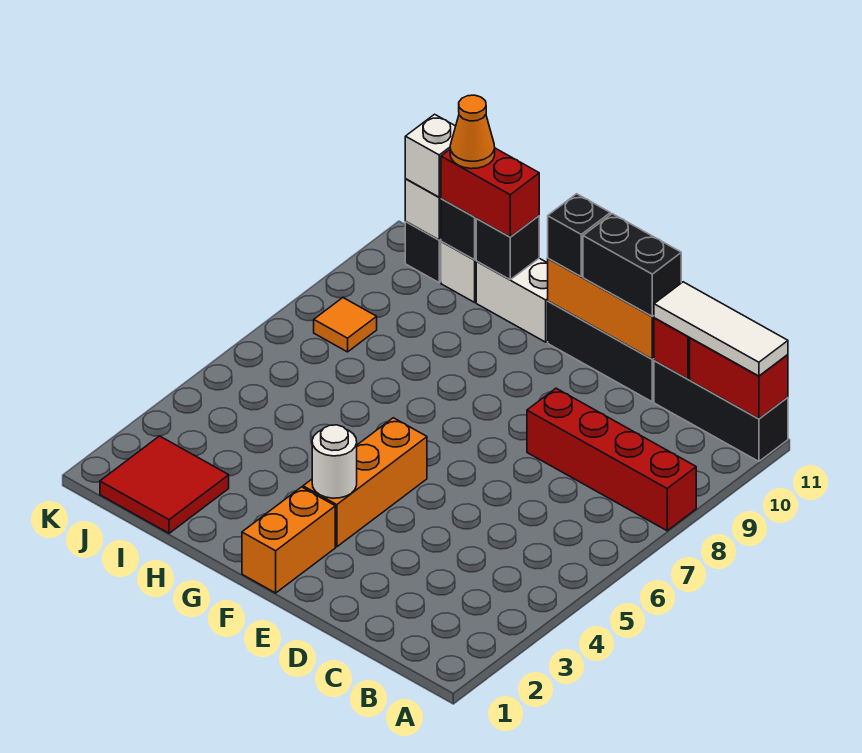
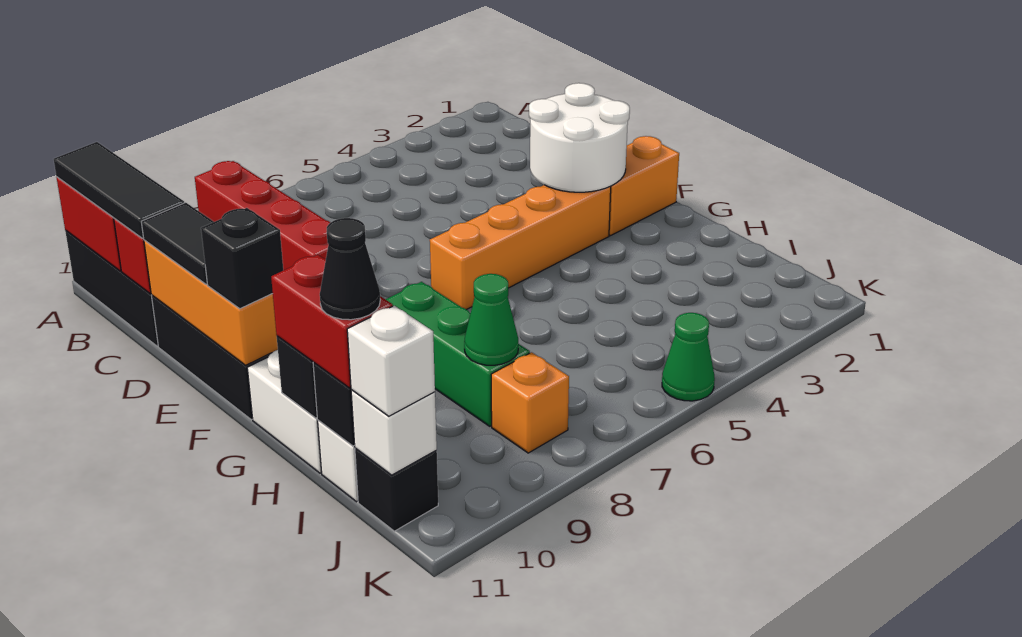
white 1x3 tile [654,282,788,376] -> black 1x3 tile [54,142,184,238]
black 1x2 brick [583,214,681,317] -> black 1x2 tile [141,203,214,284]
orange 1x3 brick [303,418,427,547] -> orange 1x4 brick [430,185,611,310]
white 1x1 round brick [312,425,357,498] -> white 2x2 round brick [529,83,630,192]
none -> green 1x3 brick [386,282,530,426]
red 2x2 tile [100,436,229,533] -> none
none -> green 1x1 cone [464,274,518,365]
orange 1x1 cone [450,95,495,169] -> black 1x1 cone [320,218,380,320]
orange 1x1 tile [314,298,377,352] -> orange 1x1 brick [491,352,569,453]
none -> green 1x1 cone [662,313,715,401]

